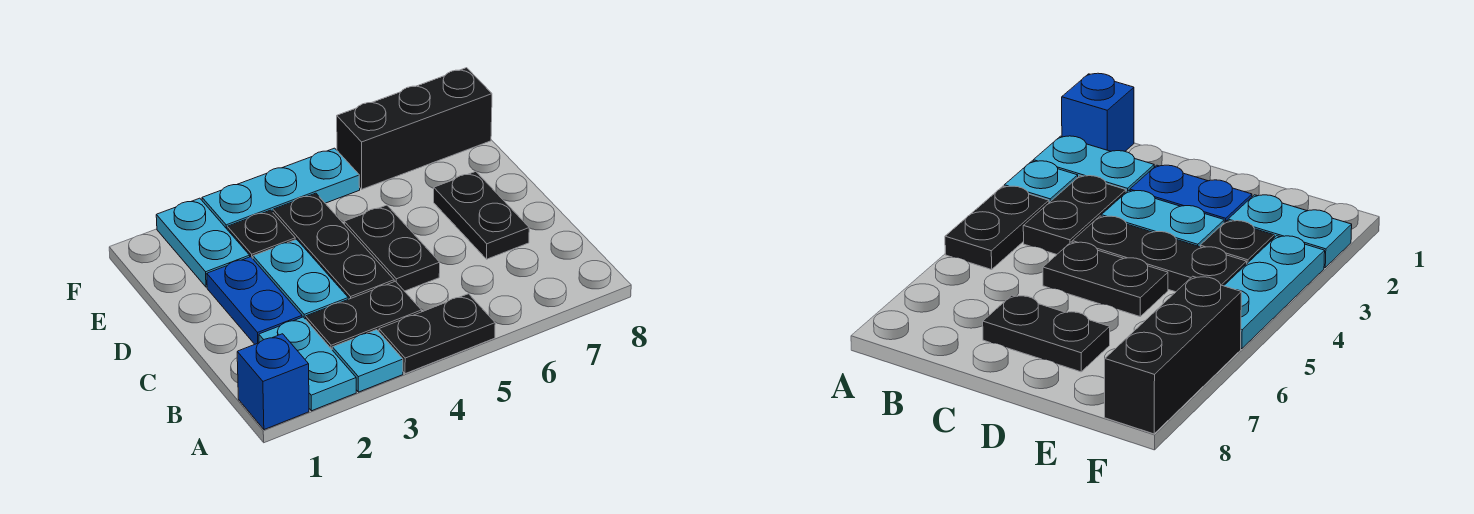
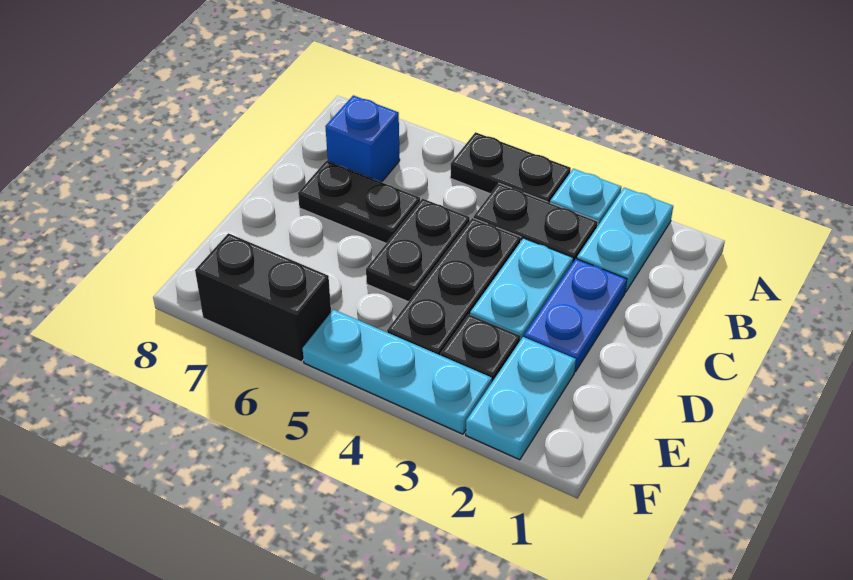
blue 1x1 brick [237,334,309,430] -> blue 1x1 brick moved to [325,95,400,182]
black 1x2 plate [434,171,529,259] -> black 1x2 plate turned to [298,161,420,243]
black 1x3 brick [337,68,492,189] -> black 1x2 brick [195,233,331,362]

